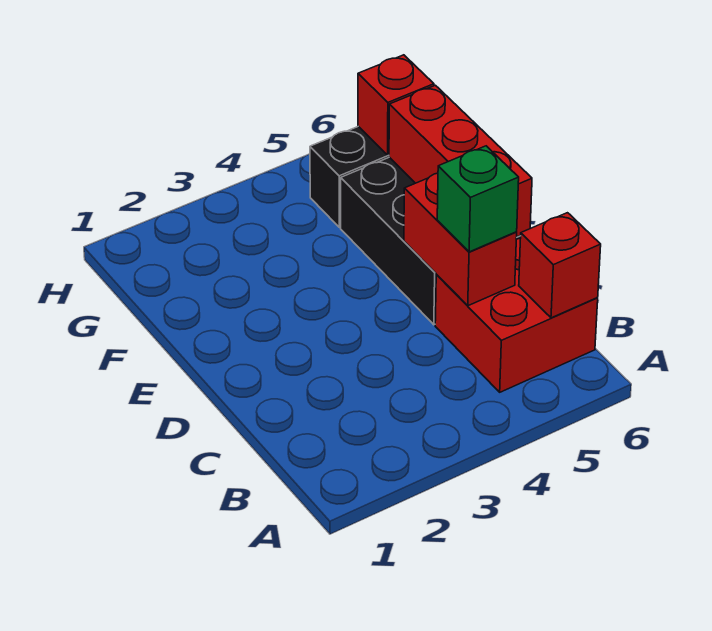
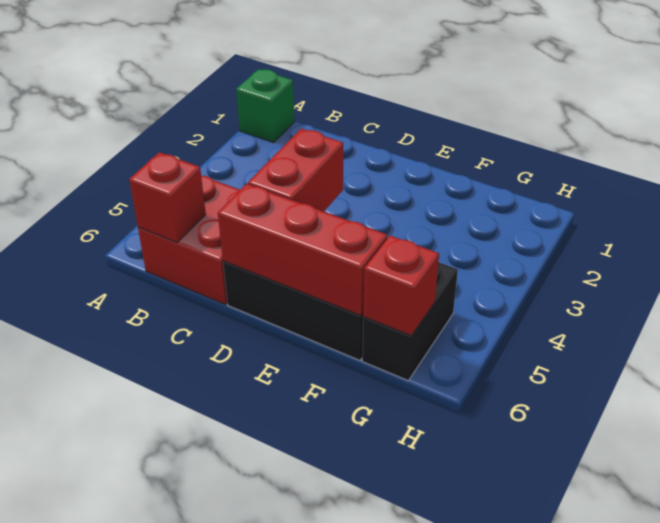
red 1x2 brick [404,173,517,306] -> red 1x2 brick turned to [248,129,343,211]
green 1x1 brick [437,146,519,252] -> green 1x1 brick moved to [236,69,295,143]

